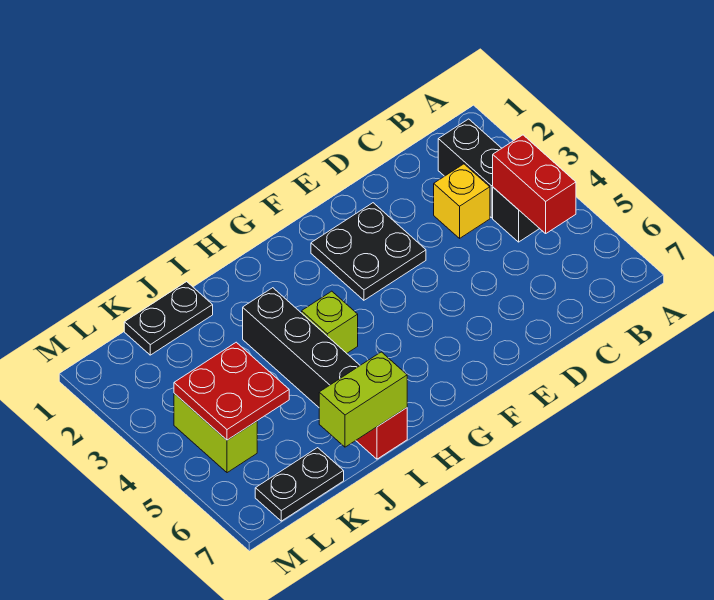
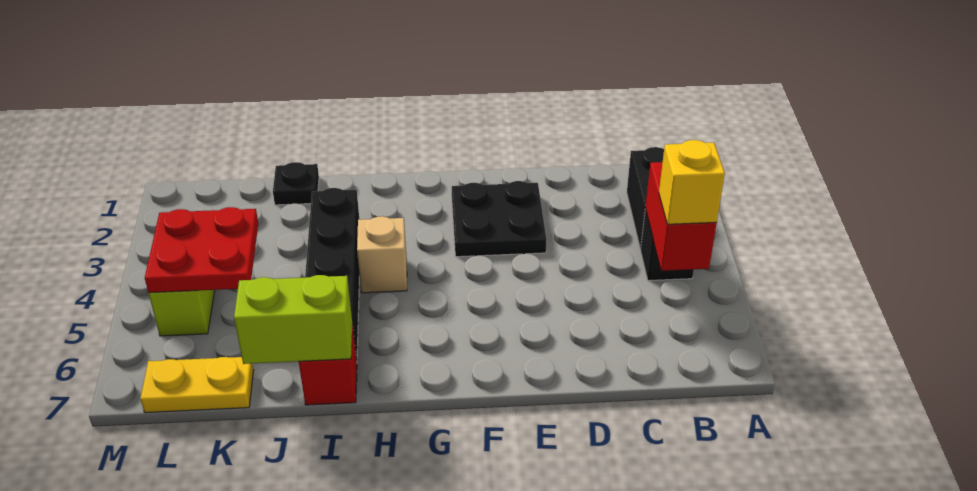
yellow 1x1 brick [434,164,490,238] -> yellow 1x1 brick moved to [659,140,725,224]
lime 1x1 brick [302,291,358,353] -> tan 1x1 brick [357,216,407,293]
black 1x2 plate [124,282,213,355] -> black 1x1 plate [273,162,319,205]
black 1x2 plate [255,448,344,521] -> yellow 1x2 plate [140,357,254,413]

